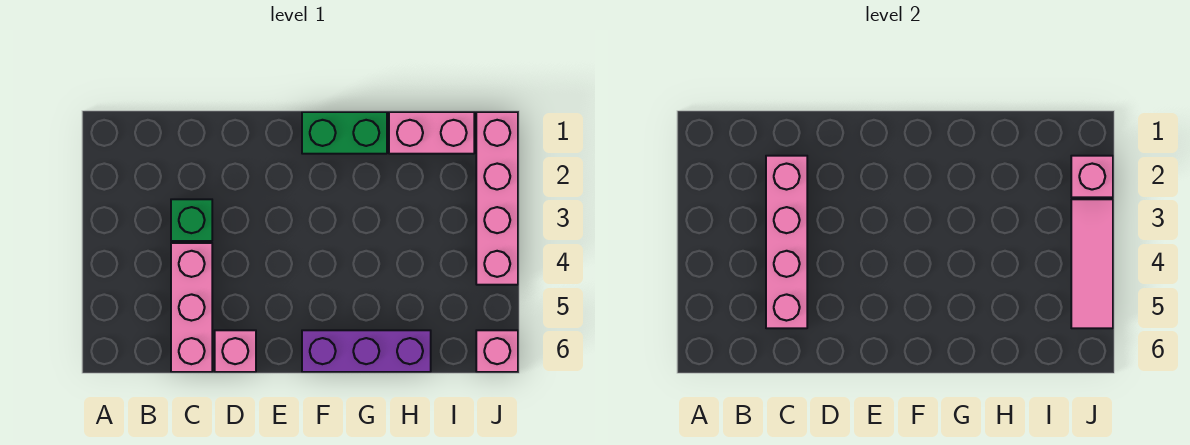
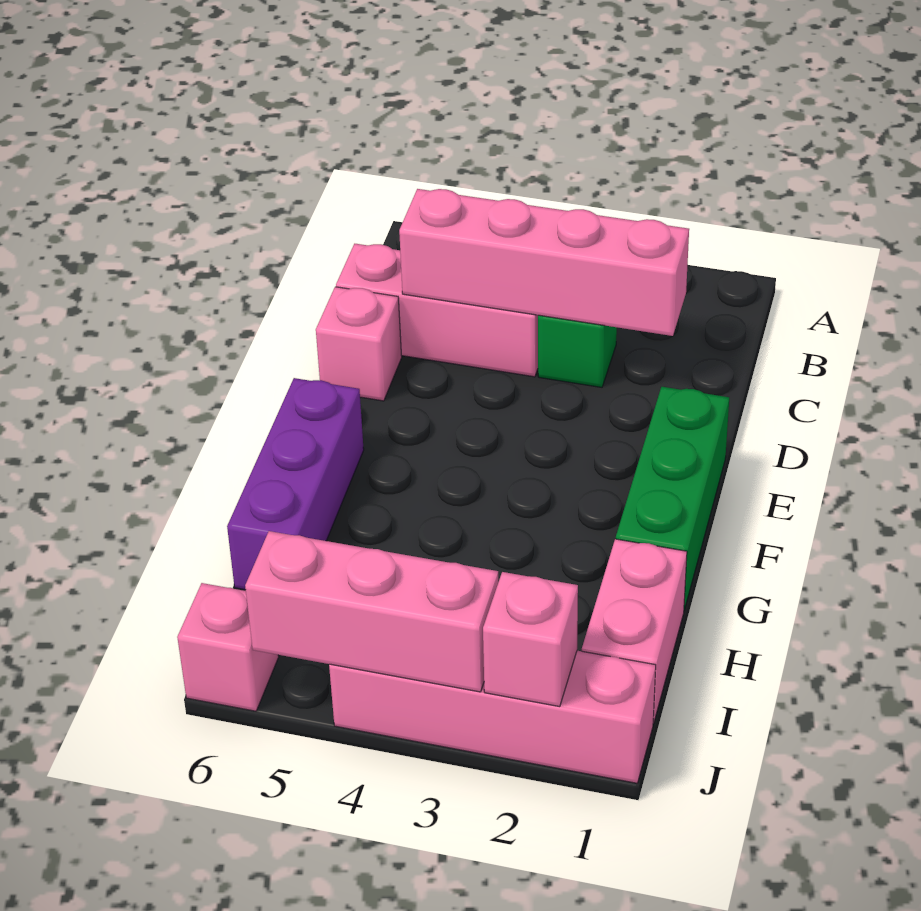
green 1x2 brick [302,112,387,154] -> green 1x3 brick [616,387,729,610]
pink 1x3 tile [1071,199,1113,328] -> pink 1x3 brick [245,531,498,692]

